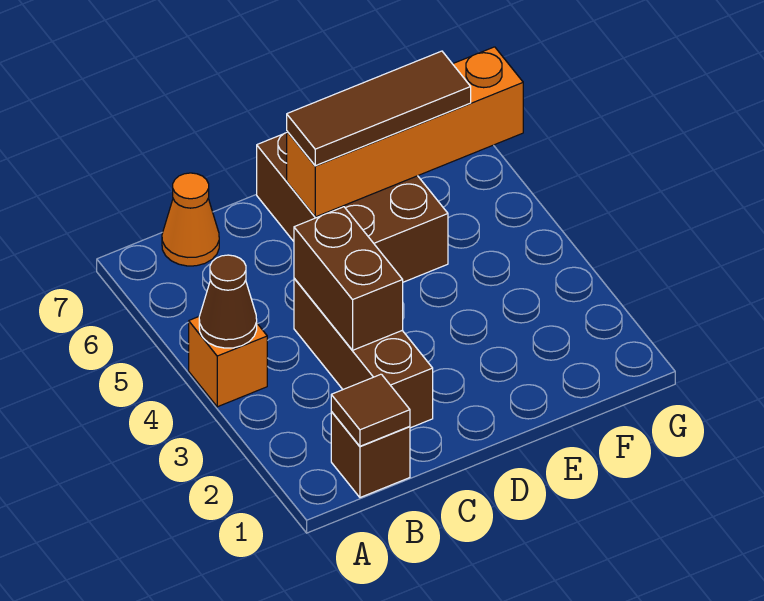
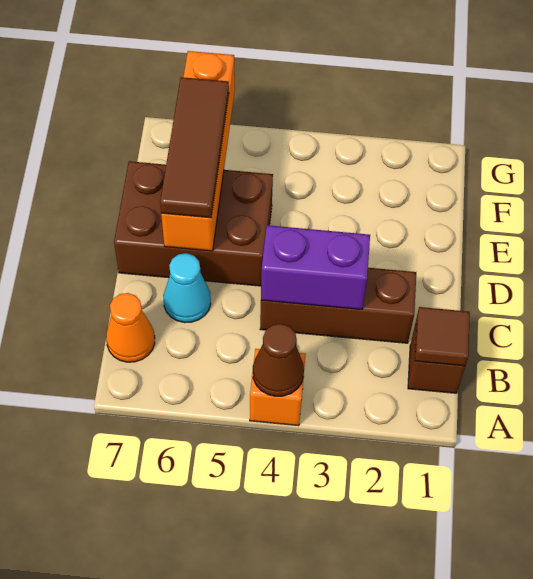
brown 1x2 brick [294,207,403,350] -> purple 1x2 brick [261,225,370,310]
none -> cyan 1x1 cone [163,253,211,323]

